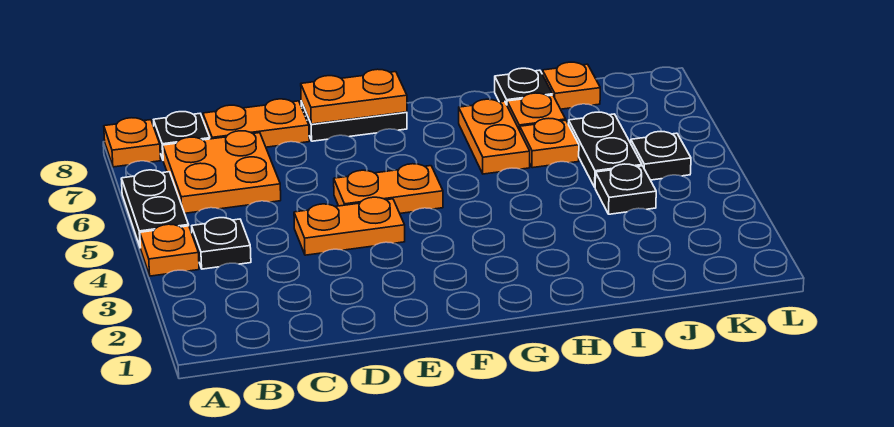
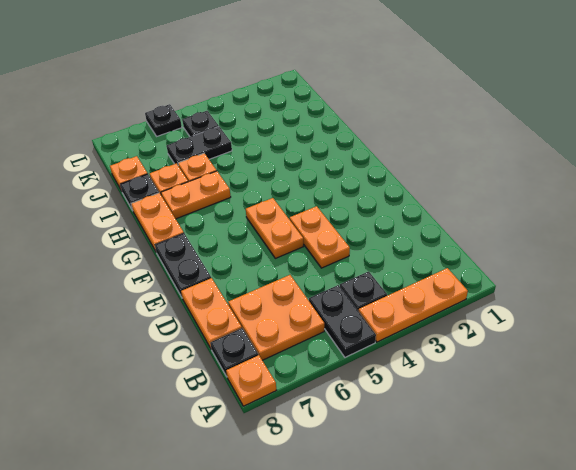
orange 1x1 plate [140,224,199,276] -> orange 1x3 plate [359,268,468,342]
black 1x2 plate [121,170,189,248] -> black 1x2 plate turned to [309,285,376,357]
orange 1x2 plate [301,69,407,124] -> orange 1x2 plate moved to [131,193,184,251]
black 1x1 plate [595,164,656,214] -> black 1x1 plate moved to [145,104,182,136]

